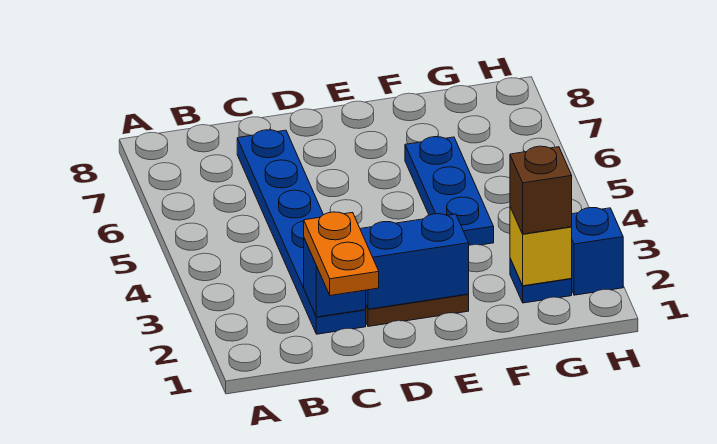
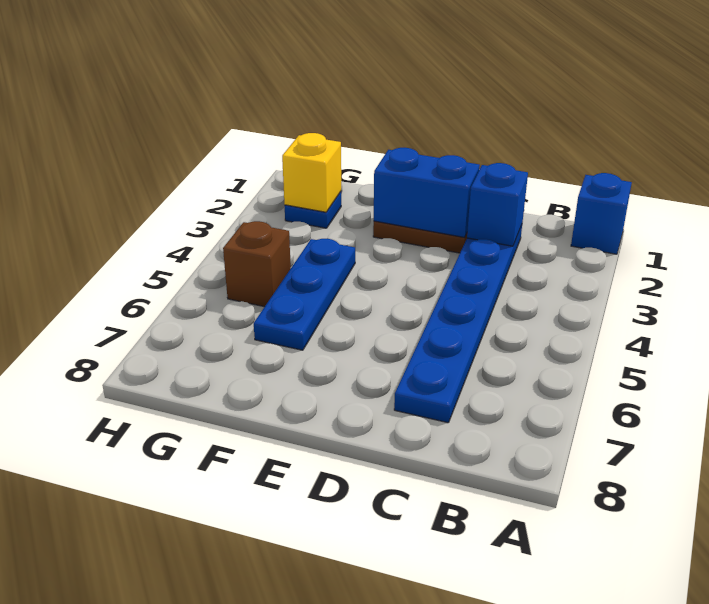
orange 1x2 plate [304,212,379,296] -> none
brown 1x1 brick [510,146,572,234] -> brown 1x1 brick moved to [223,221,291,307]
blue 1x1 brick [571,208,623,295] -> blue 1x1 brick moved to [571,173,632,254]

